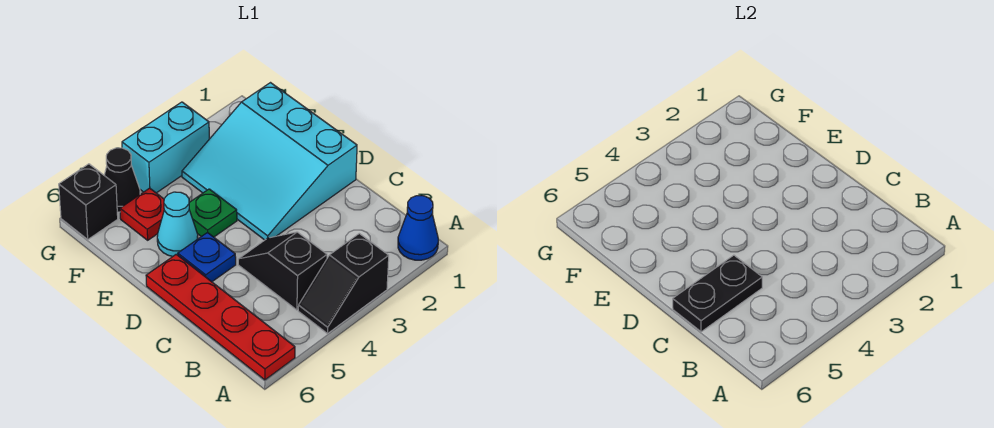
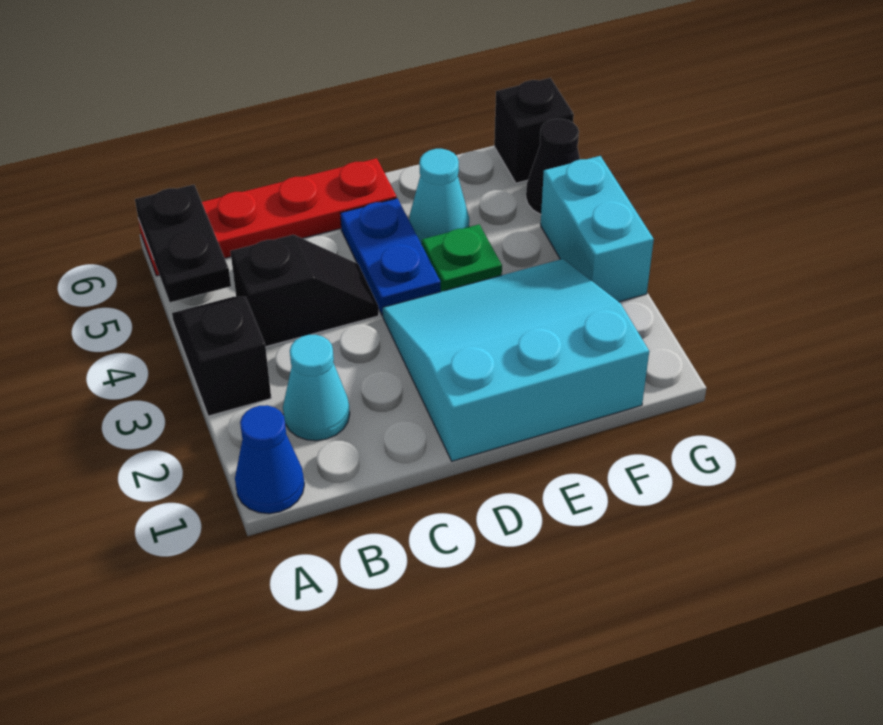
none -> cyan 1x1 cone [283,335,350,441]
black 1x2 plate [673,255,762,332] -> black 1x2 plate moved to [135,185,231,302]
blue 1x1 plate [178,232,236,282] -> blue 1x2 plate [340,198,441,315]
red 1x1 plate [120,188,164,240] -> none

